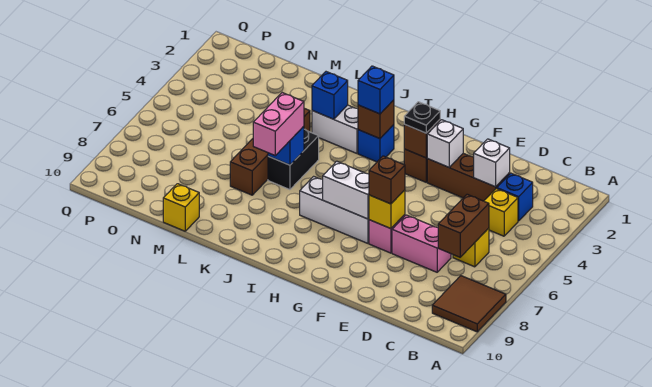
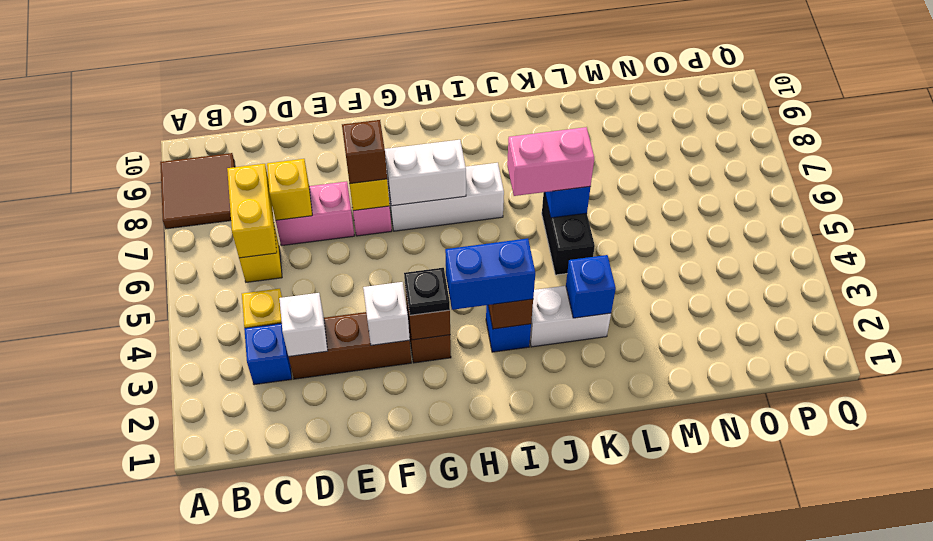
brown 1x2 brick [438,194,489,257] -> yellow 1x2 brick [227,164,277,258]
blue 1x1 brick [358,66,394,114] -> blue 1x2 brick [445,238,535,310]
pink 1x2 brick [253,93,304,155] -> pink 1x2 brick turned to [507,127,594,196]
brown 1x4 brick [230,108,310,195] -> none
yellow 1x1 brick [163,184,199,231] -> yellow 1x1 brick moved to [267,159,312,220]

